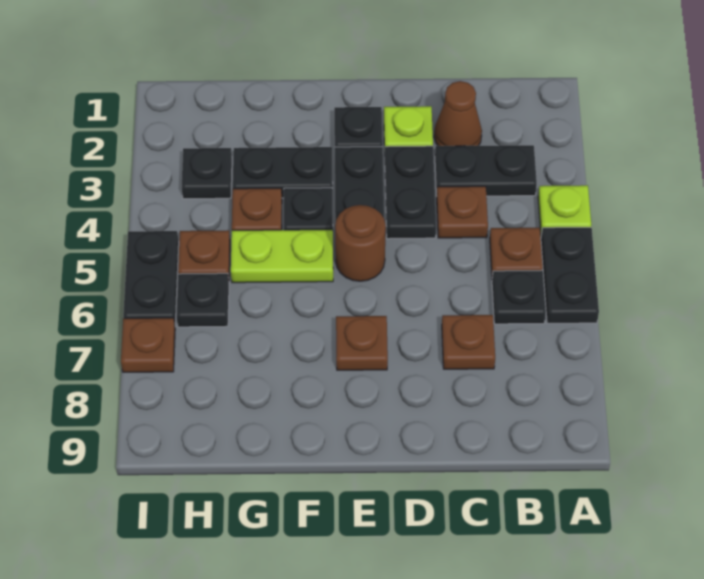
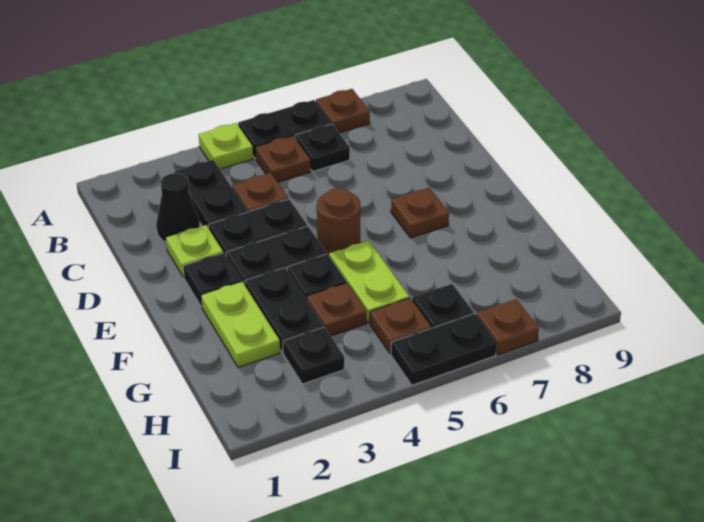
brown 1x1 cone [434,81,482,146] -> black 1x1 cone [156,173,200,242]
brown 1x1 plate [442,315,495,369] -> brown 1x1 plate moved to [316,89,370,133]
none -> lime 1x2 plate [201,282,280,367]

